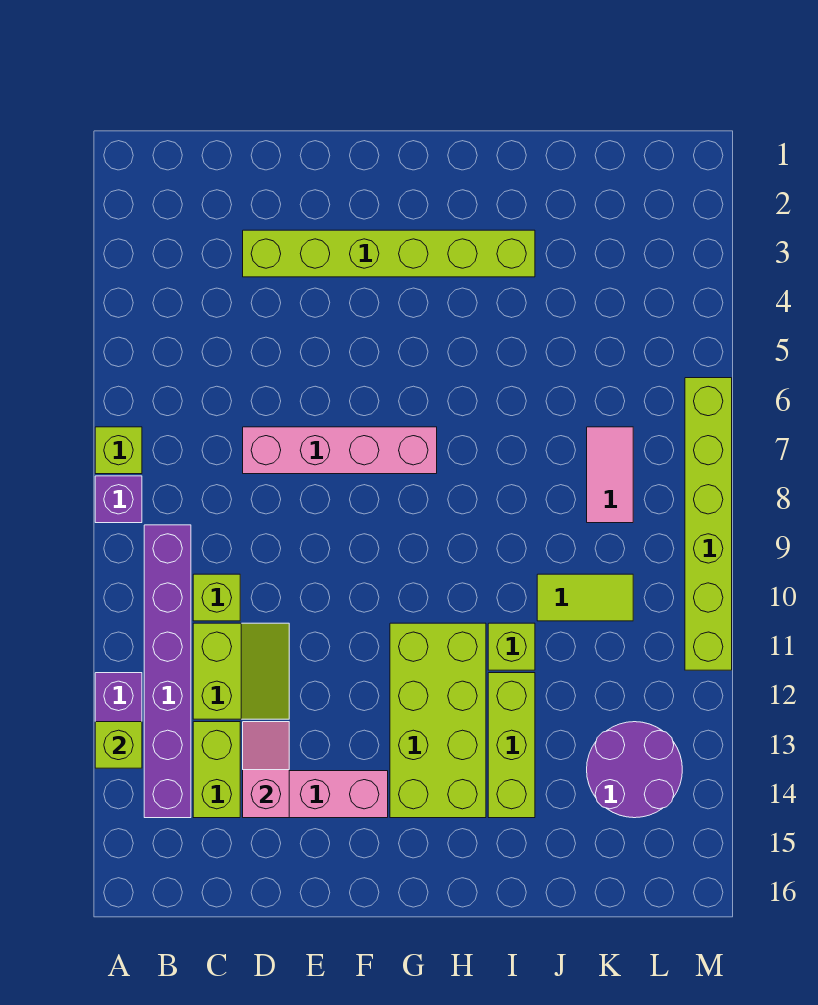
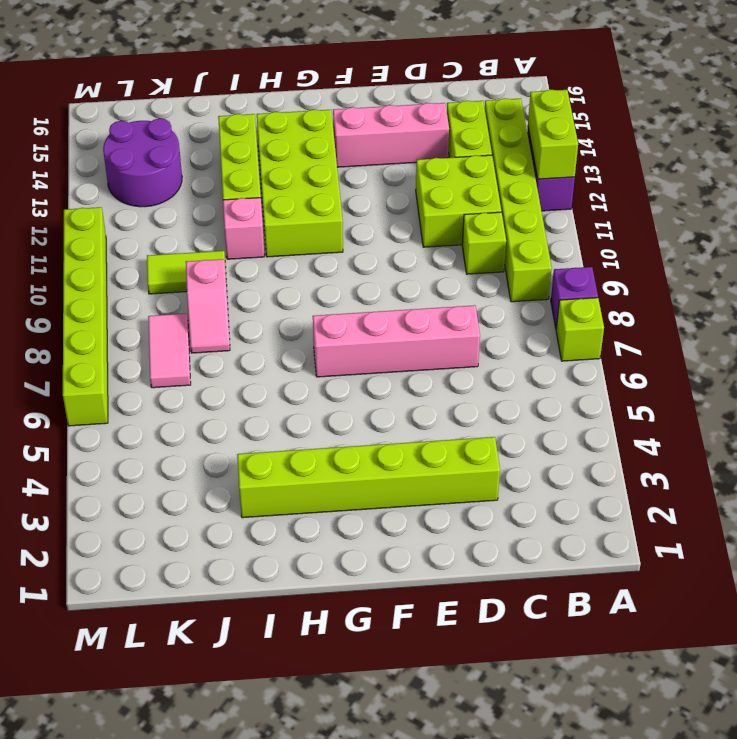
lime 1x1 brick [95,722,142,768] -> lime 1x2 brick [528,90,578,179]
purple 1x6 brick [144,525,191,818] -> lime 1x6 brick [485,98,552,302]
lime 2x2 slope [193,623,289,719] -> lime 2x2 brick [416,155,501,247]
pink 1x2 slope [243,722,289,818] -> pink 1x2 slope moved to [186,259,230,353]
lime 1x1 brick [488,623,535,670] -> pink 1x1 brick [223,198,264,259]

